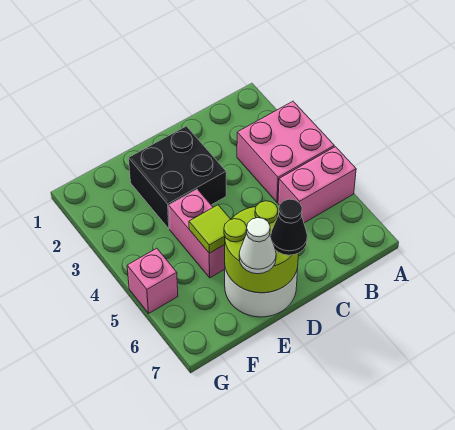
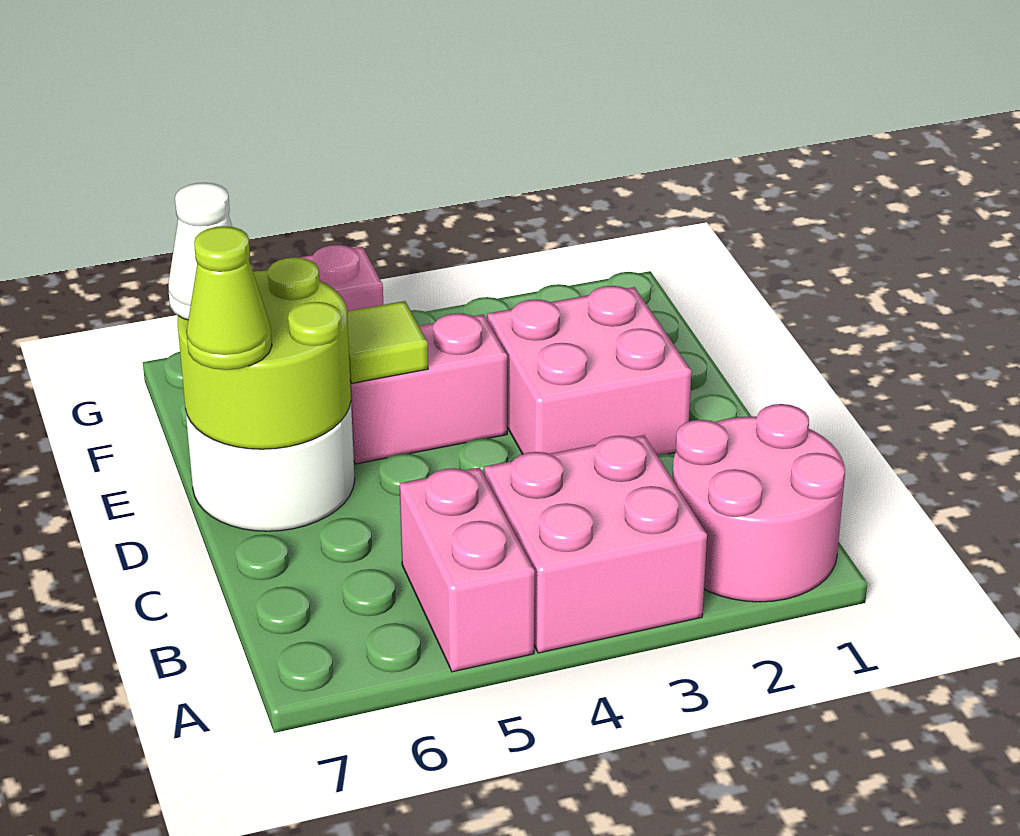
none -> pink 2x2 round brick [673,404,845,602]
black 2x2 brick [129,126,226,229] -> pink 2x2 brick [487,286,692,455]
black 1x1 cone [271,199,307,255] -> lime 1x1 cone [186,226,272,370]

